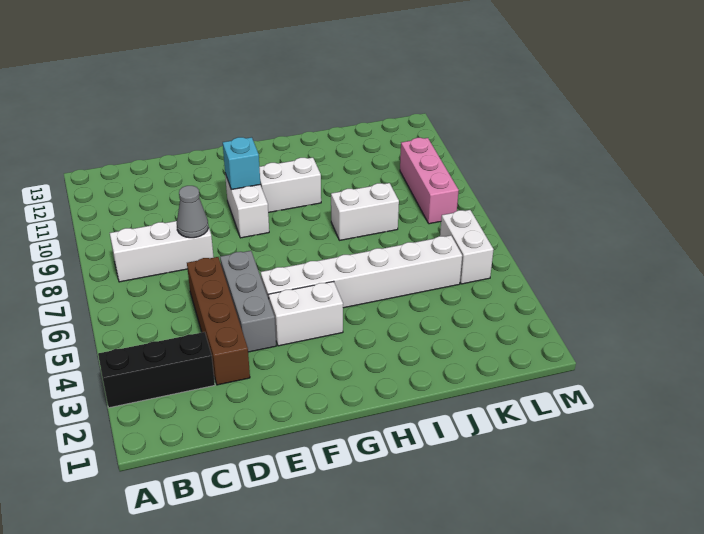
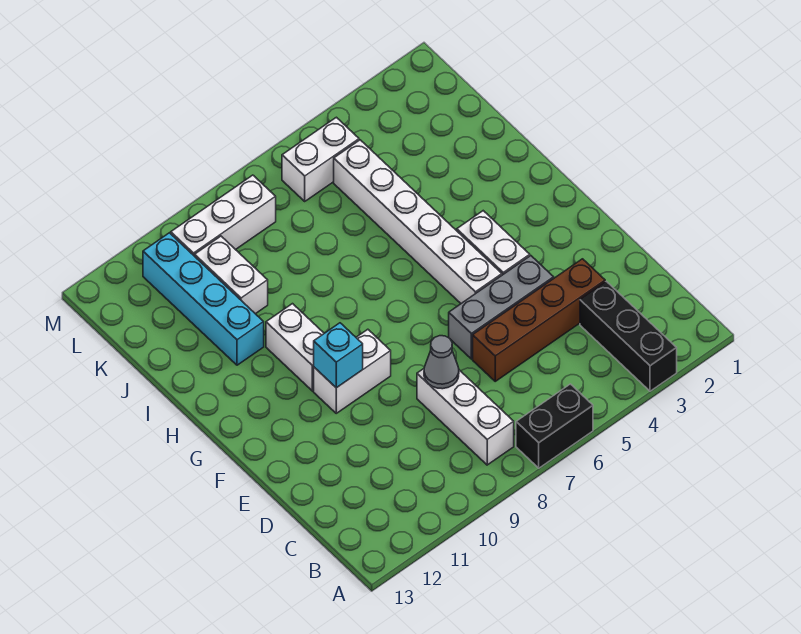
none -> black 1x2 brick [516,384,593,468]
white 1x2 brick [331,183,399,240] -> white 1x2 brick moved to [195,236,268,314]
none -> cyan 1x4 brick [143,233,264,365]
pink 1x3 brick [400,138,459,224] -> white 1x3 brick [171,175,276,256]

